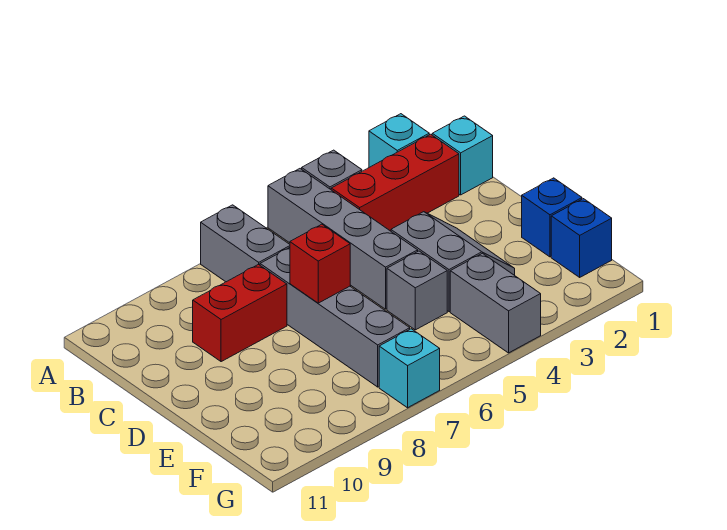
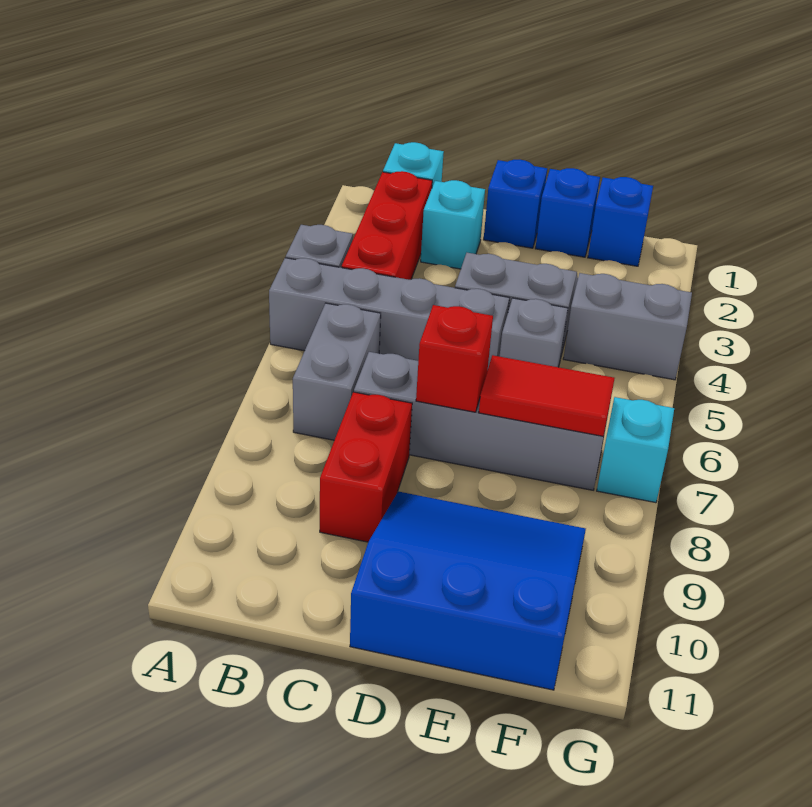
cyan 1x1 brick [369,114,429,167] -> cyan 1x1 brick moved to [421,180,485,269]
grey 1x2 brick [201,205,290,282] -> grey 1x2 brick turned to [293,303,381,440]
none -> blue 1x1 brick [484,160,547,248]
none -> blue 3x3 slope [350,492,586,690]
none -> red 1x2 tile [479,355,615,436]

